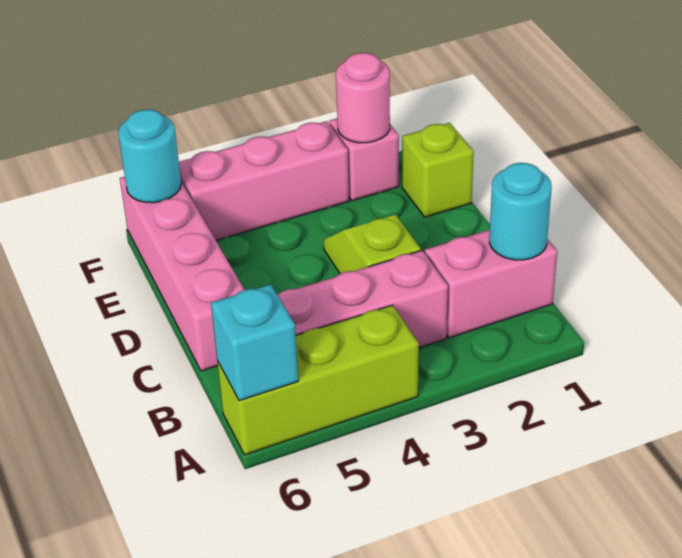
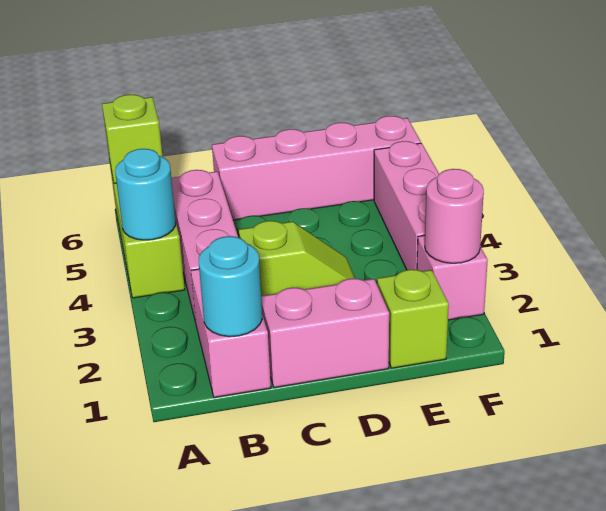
cyan 1x1 brick [211,284,298,401] -> lime 1x1 brick [102,94,163,184]
none -> pink 1x2 brick [261,278,389,388]
cyan 1x1 round brick [118,110,181,203] -> cyan 1x1 round brick moved to [115,149,176,240]

